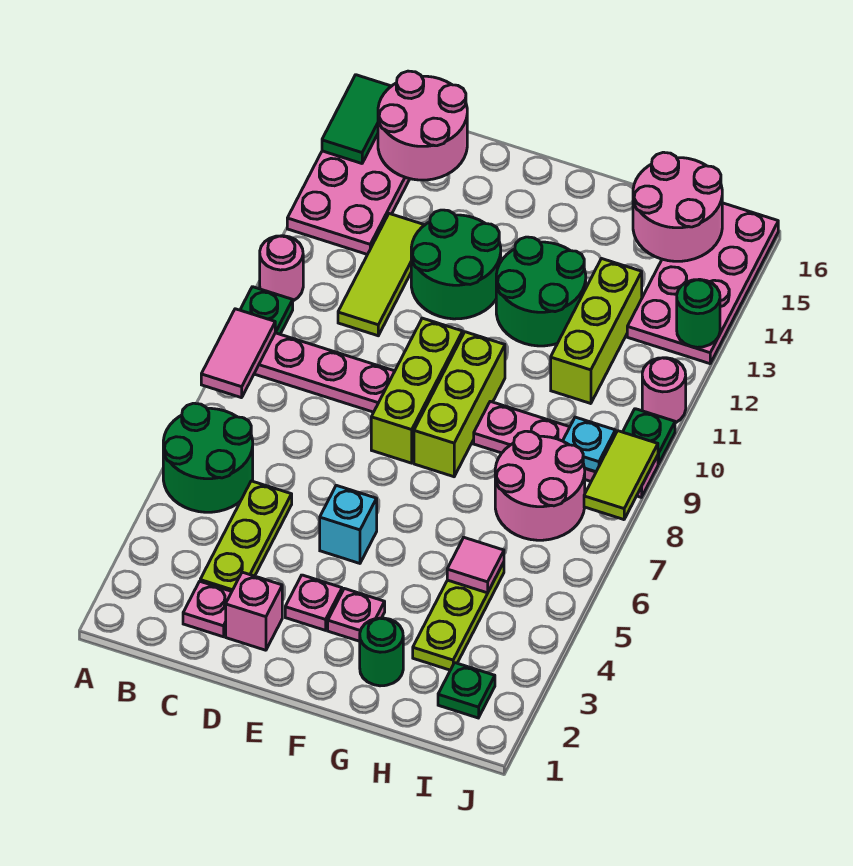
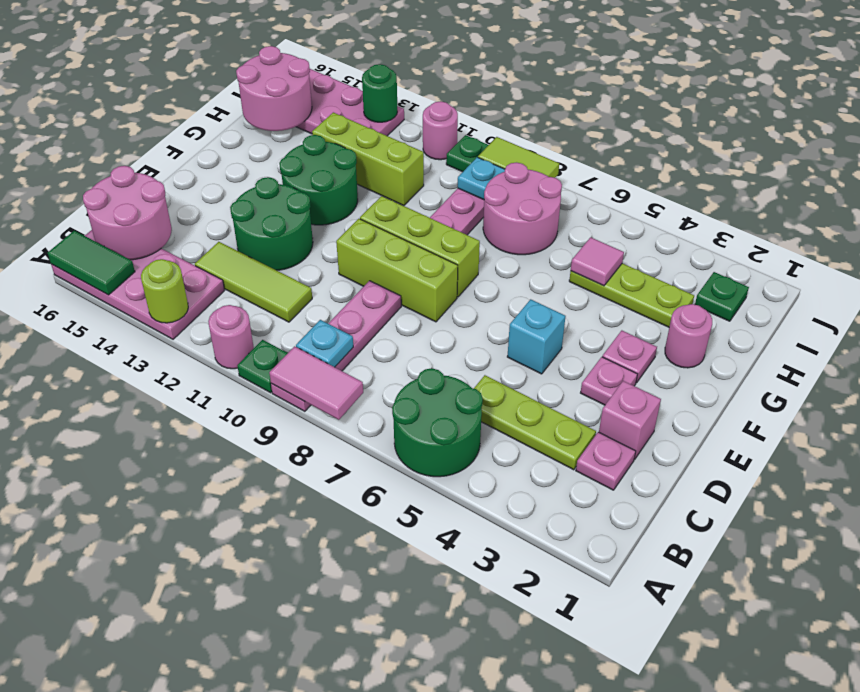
none -> lime 1x1 round brick [141,259,188,323]
none -> cyan 1x1 plate [296,320,353,367]
green 1x1 round brick [360,618,403,686] -> pink 1x1 round brick [665,304,712,368]

